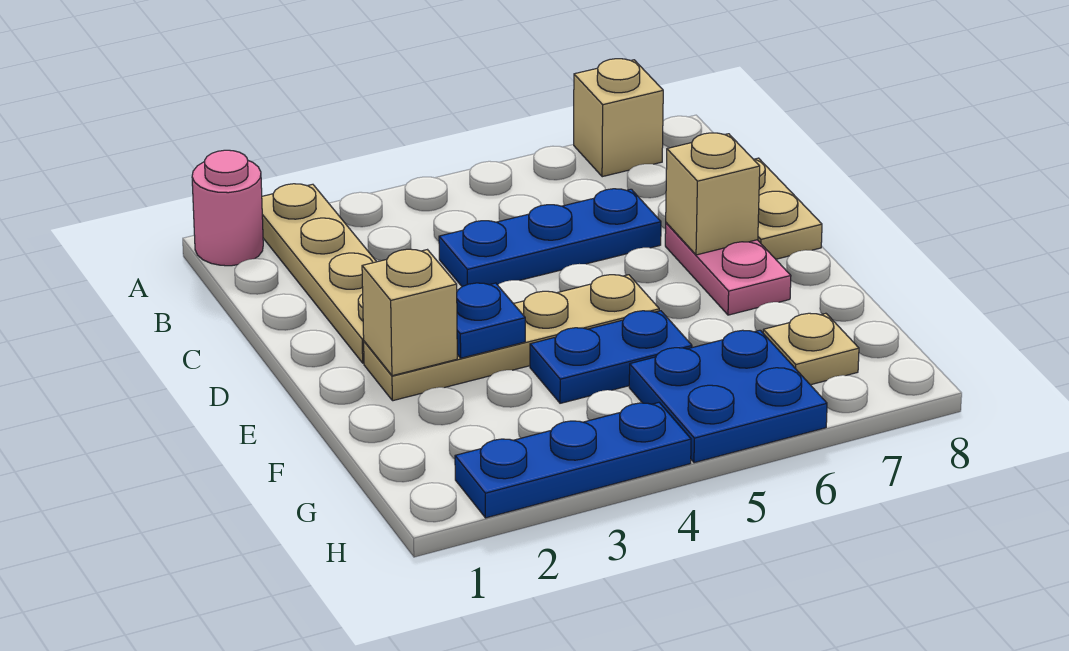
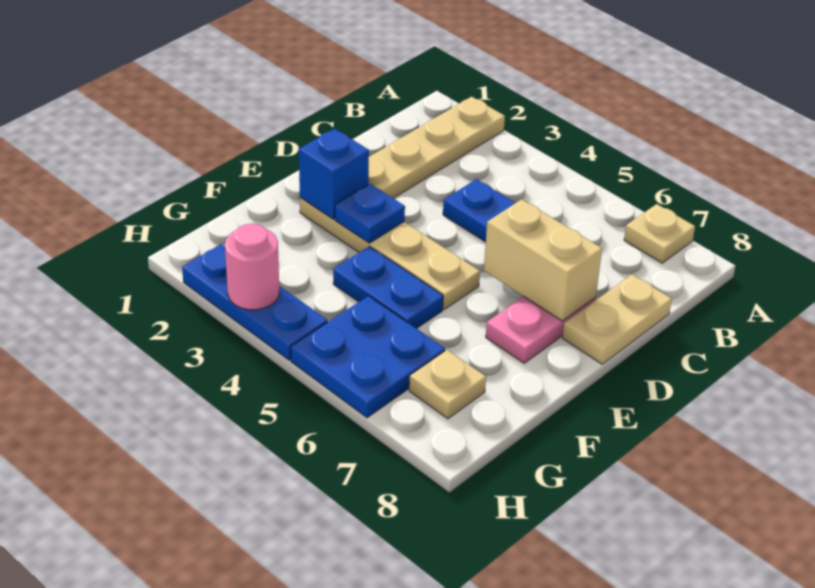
pink 1x1 round brick [192,150,263,266] -> pink 1x1 round brick moved to [225,224,279,310]
tan 1x1 brick [574,59,663,177] -> tan 1x1 plate [624,204,695,263]
tan 1x1 brick [666,133,760,255] -> tan 1x2 brick [484,199,602,321]
tan 1x1 brick [362,249,457,376] -> blue 1x1 brick [299,128,369,219]

